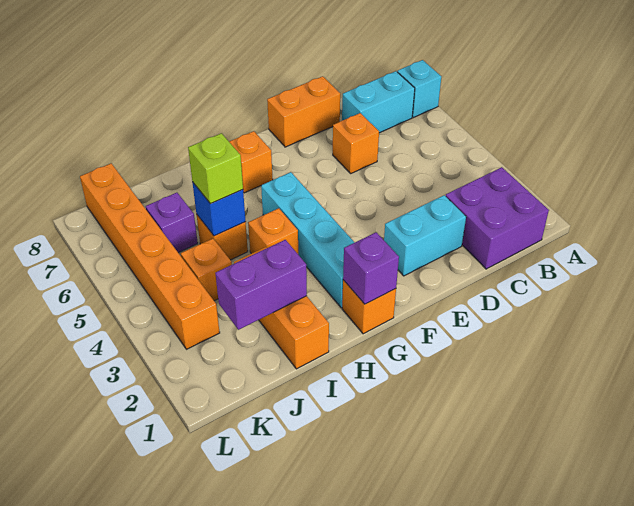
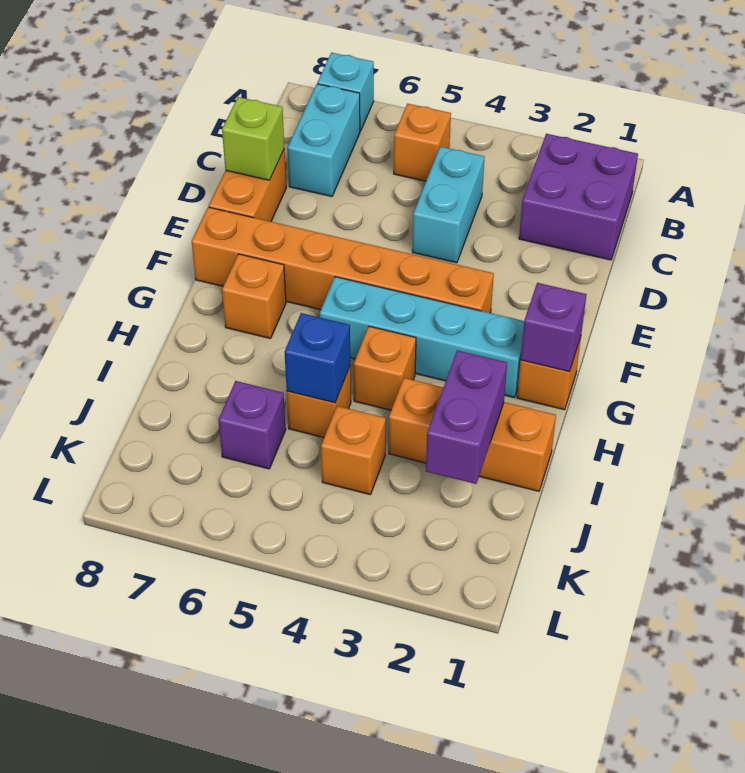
cyan 1x2 brick [384,195,466,276] -> cyan 1x2 brick moved to [412,146,485,263]
orange 1x1 brick [333,113,379,173] -> orange 1x1 brick moved to [394,104,451,181]
lime 1x1 brick [188,133,243,204] -> lime 1x1 brick moved to [222,97,284,180]
orange 1x6 brick [80,163,220,349] -> orange 1x6 brick moved to [192,207,494,313]

